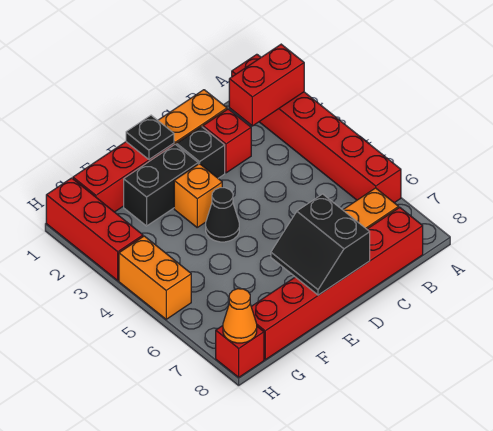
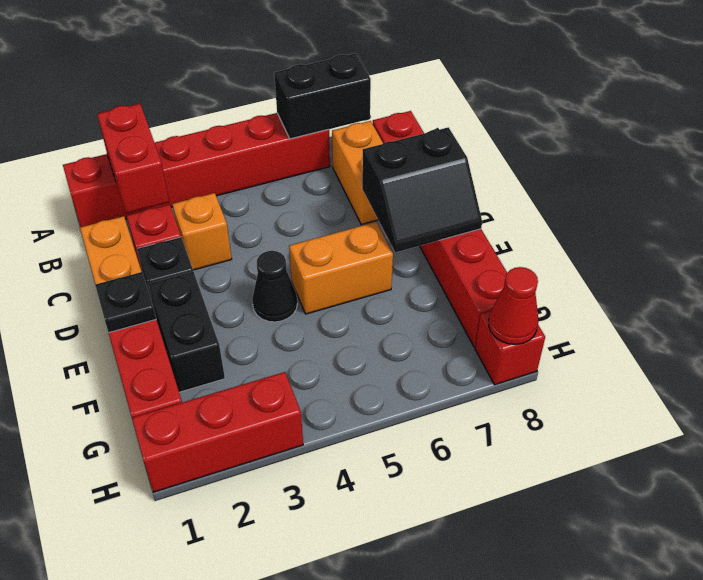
none -> black 1x2 brick [274,53,371,139]
orange 1x1 brick [174,164,222,227] -> orange 1x1 brick moved to [172,193,232,270]
orange 1x2 brick [119,236,191,319] -> orange 1x2 brick moved to [289,222,393,314]
orange 1x1 cone [223,289,257,343] -> red 1x1 cone [488,267,538,344]

